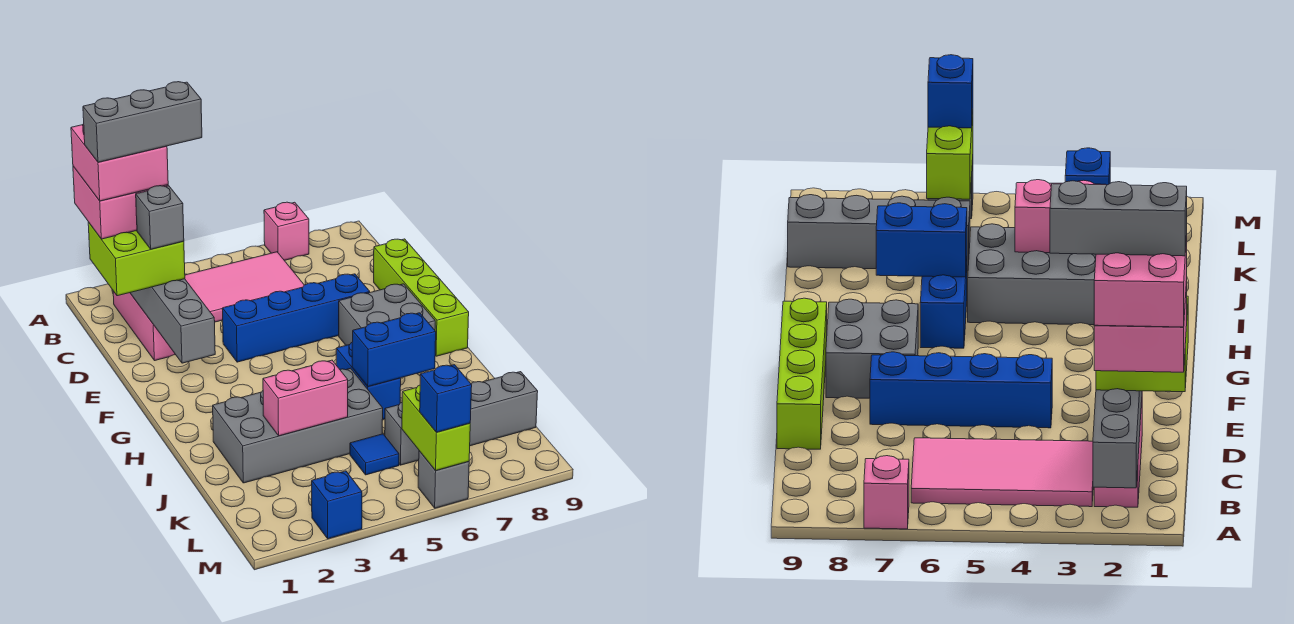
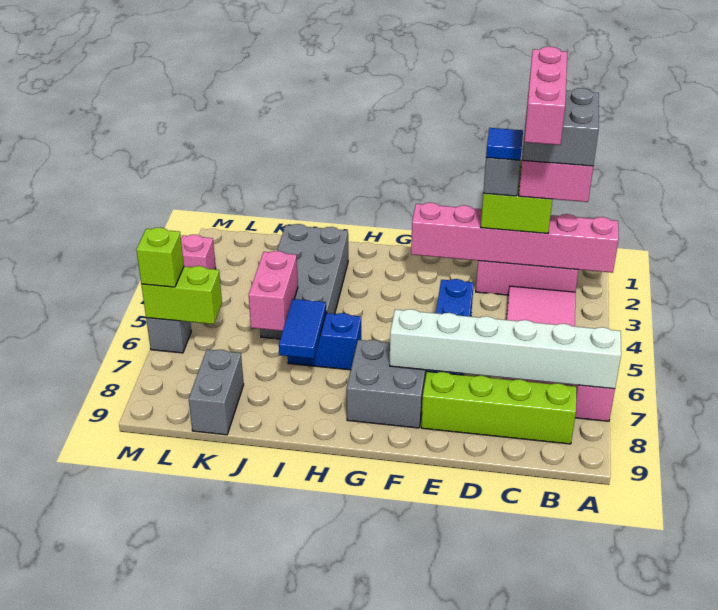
grey 1x6 brick [130,279,215,363] -> pink 1x6 brick [411,203,619,273]
none -> white 1x6 brick [390,309,621,389]
pink 2x2 brick [71,124,168,201] -> grey 2x2 brick [522,88,599,166]
grey 1x3 brick [83,82,202,162] -> pink 1x3 brick [524,47,567,145]
lime 1x4 brick [374,239,469,356] -> lime 1x4 brick moved to [421,372,576,444]
blue 1x2 brick [352,313,436,386] -> blue 1x2 tile [279,299,326,359]
pink 1x2 brick [263,360,348,436] -> pink 1x2 brick moved to [249,251,298,331]
blue 1x1 tile [350,434,399,475] -> blue 1x1 tile moved to [486,128,523,160]
grey 1x4 brick [385,372,538,465] -> grey 1x2 brick [189,349,244,435]
blue 1x1 brick [312,471,362,539] -> pink 1x1 brick [181,235,216,269]
blue 1x1 brick [420,365,472,432] -> lime 1x1 brick [136,228,184,287]

